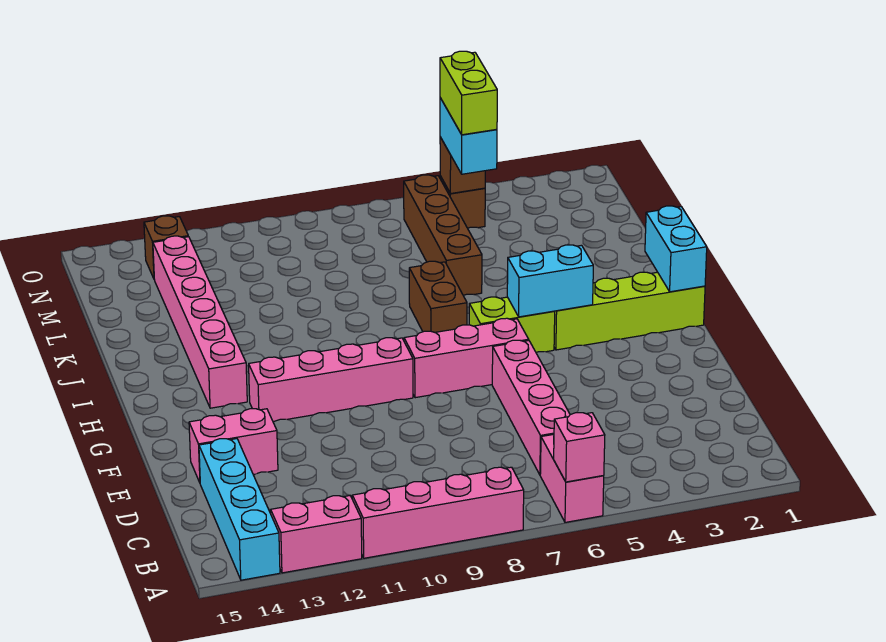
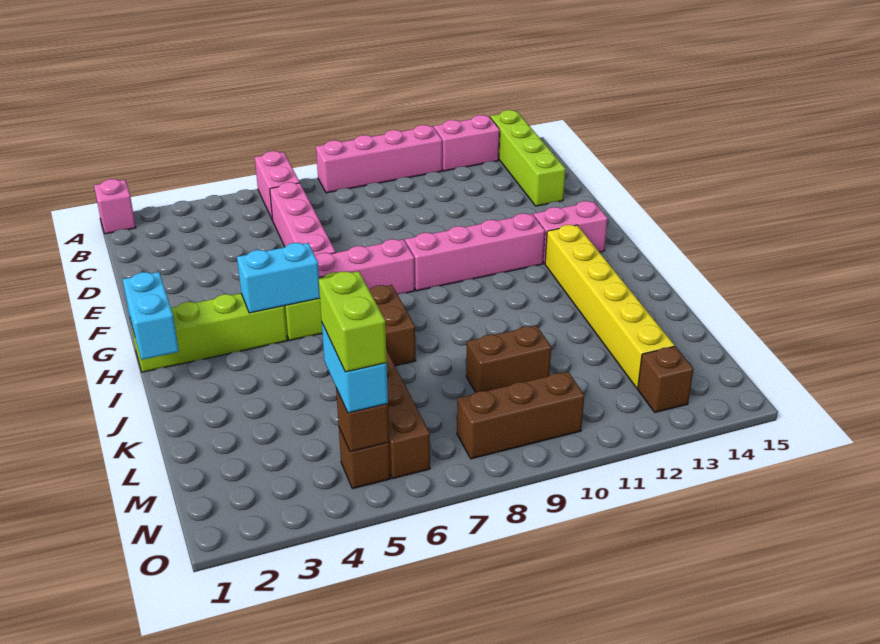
pink 1x1 brick [554,413,605,482] -> pink 1x1 brick moved to [94,179,136,234]
cyan 1x4 brick [199,439,280,580] -> lime 1x4 brick [490,110,566,206]
pink 1x2 brick [189,409,278,483] -> pink 1x2 brick moved to [534,201,608,263]
pink 1x6 brick [153,236,247,408] -> yellow 1x6 brick [545,225,675,388]
none -> brown 1x2 brick [466,326,551,392]
none -> brown 1x3 brick [457,372,584,459]

